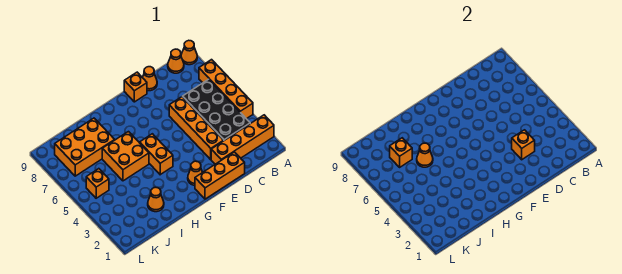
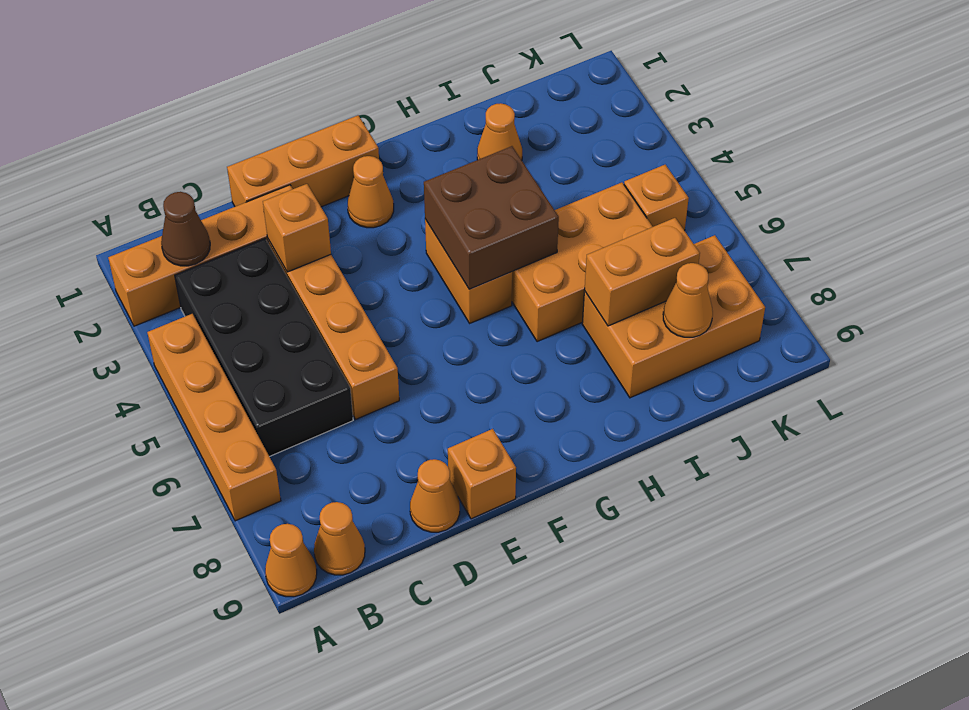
none -> brown 1x1 cone [161,192,210,266]
none -> brown 2x2 brick [424,146,559,289]
orange 2x2 brick [102,132,149,181] -> orange 2x3 brick [512,182,653,342]
orange 1x1 cone [417,143,433,167] -> orange 1x1 cone moved to [663,263,713,337]
orange 1x1 brick [390,138,412,167] -> orange 1x2 brick [585,218,700,326]

